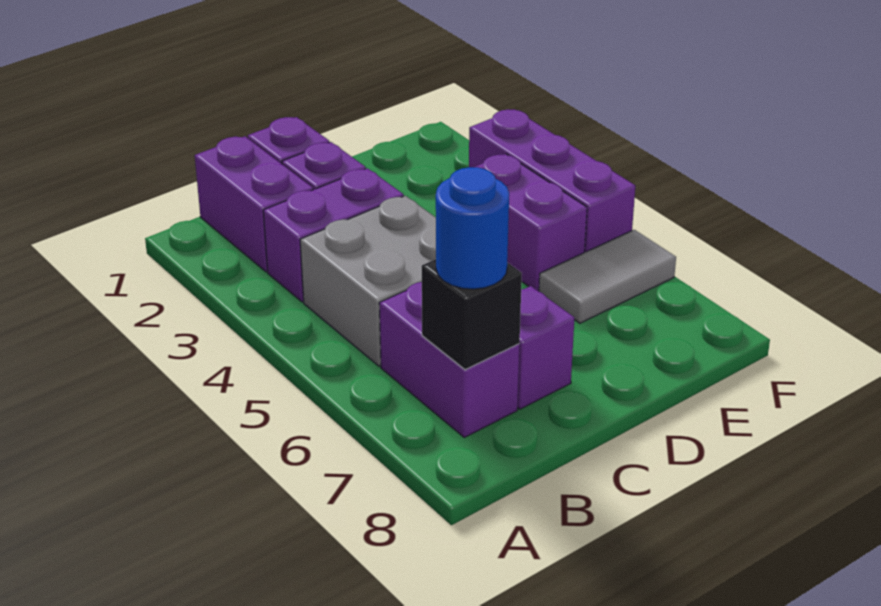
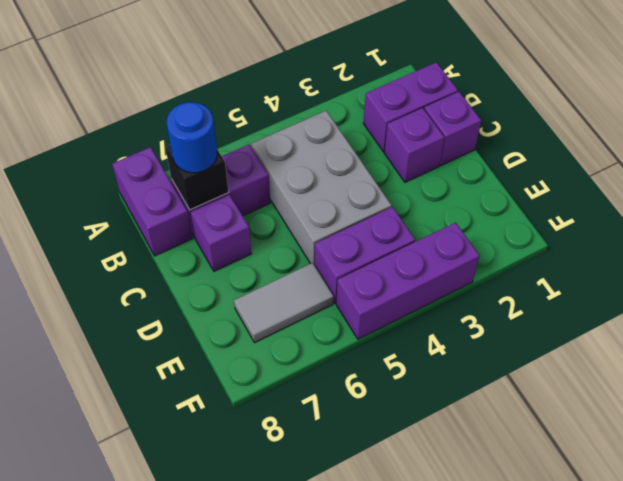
purple 1x2 brick [263,168,404,302] -> purple 1x2 brick moved to [112,147,193,256]
grey 2x2 brick [300,196,436,366] -> grey 2x3 brick [251,111,392,265]
grey 1x2 tile [539,230,676,323] -> grey 1x2 tile turned to [234,263,334,342]

